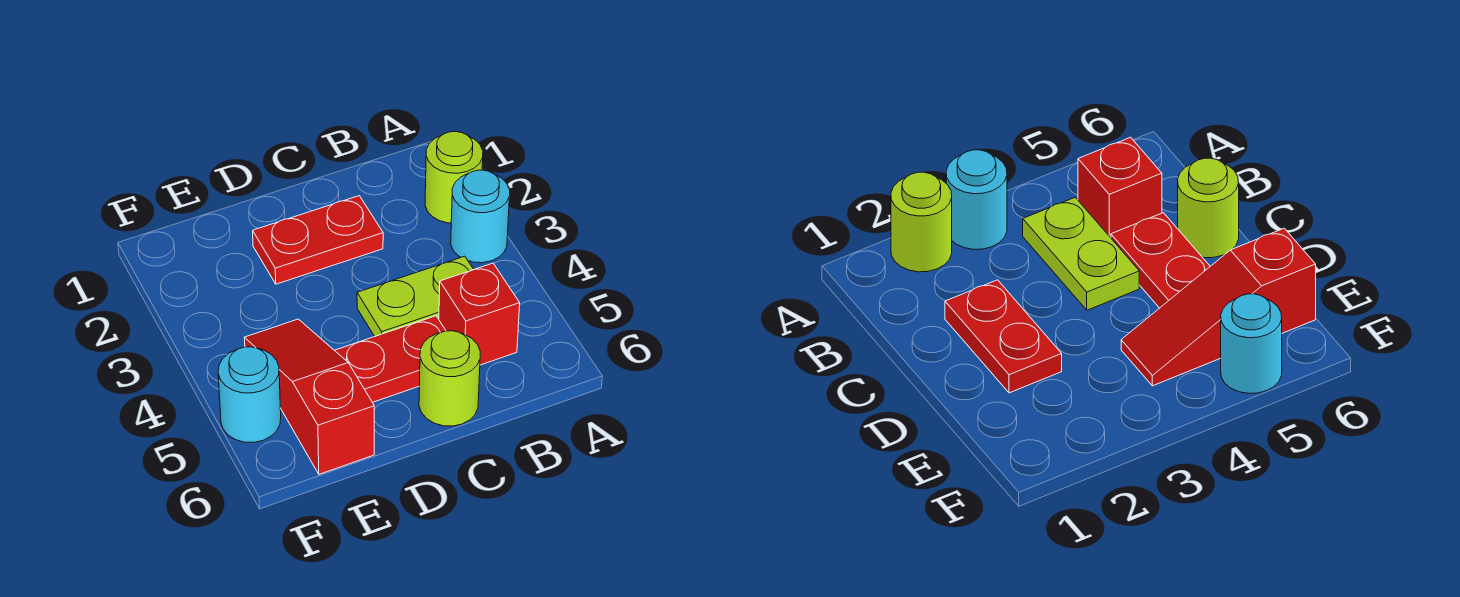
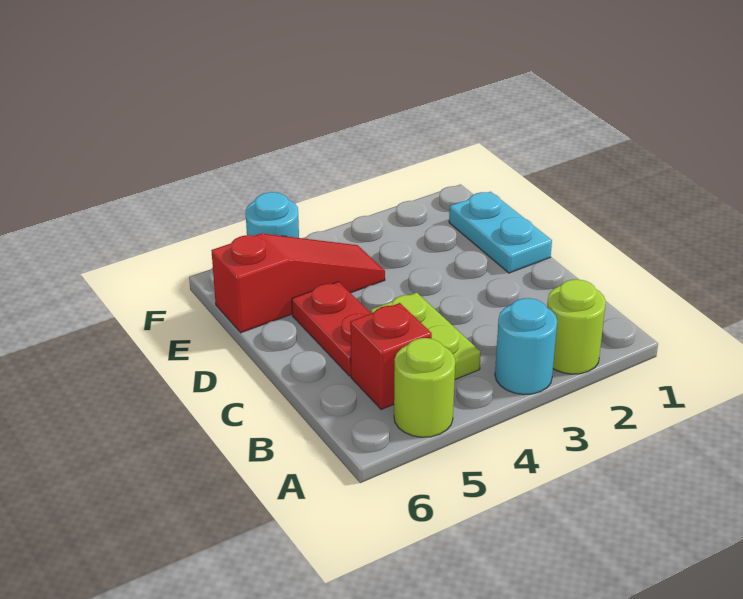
red 1x2 plate [253,196,383,284] -> none
lime 1x1 round brick [419,331,480,426] -> lime 1x1 round brick moved to [394,338,455,437]
none -> cyan 1x2 plate [449,192,552,273]

